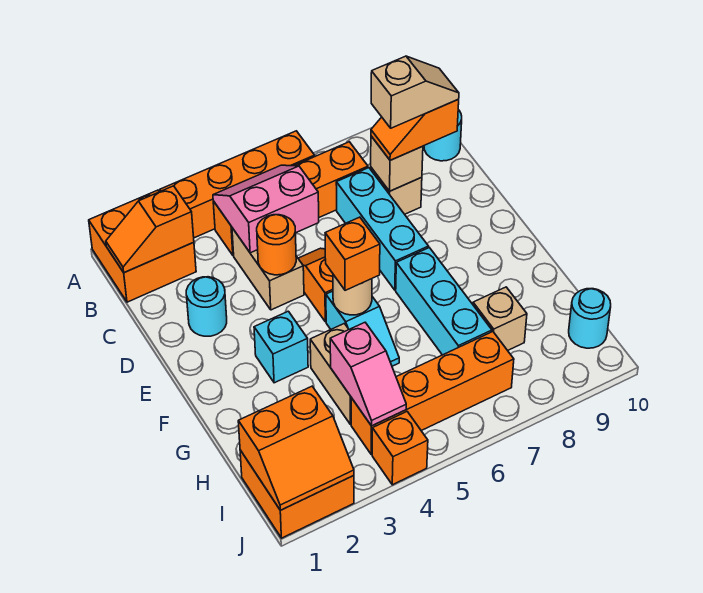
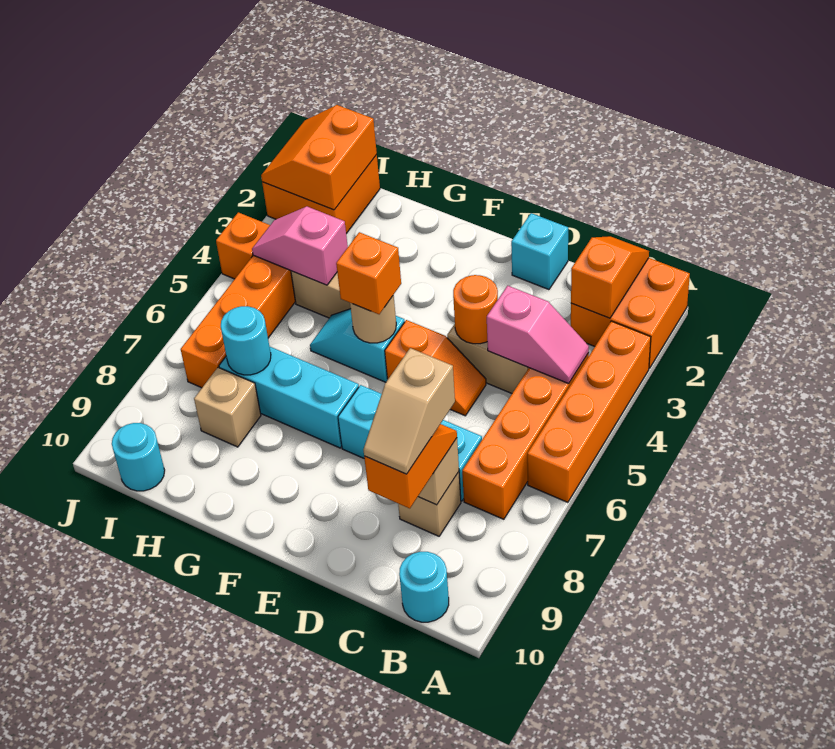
pink 2x2 slope [213,165,319,253] -> pink 1x2 slope [487,286,589,384]
cyan 1x1 round brick [186,277,227,336] -> cyan 1x1 round brick moved to [221,306,271,375]
cyan 1x1 brick [254,311,308,383] -> cyan 1x1 brick moved to [511,213,568,290]

